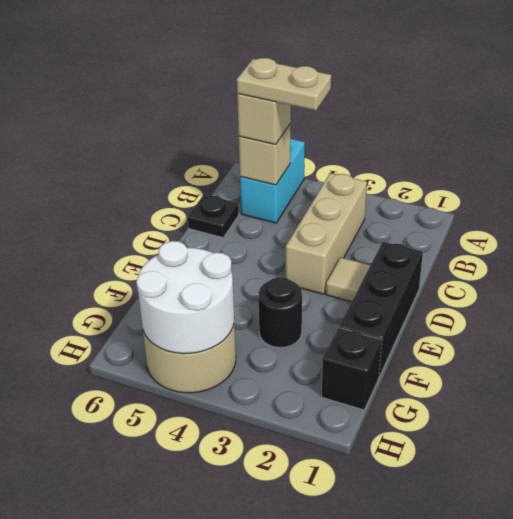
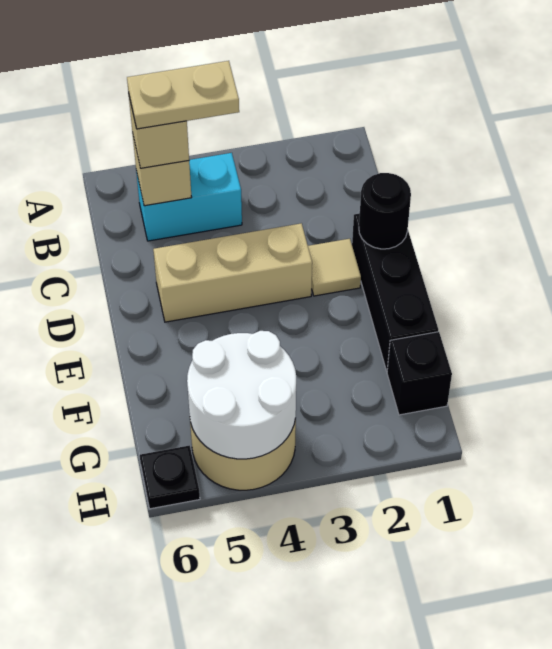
cyan 1x2 brick [240,138,305,223] -> cyan 1x2 brick turned to [136,153,242,241]
tan 1x3 brick [286,173,367,294] -> tan 1x3 brick turned to [153,223,312,322]
black 1x1 plate [188,195,239,238] -> black 1x1 plate moved to [140,445,200,509]
black 1x1 round brick [258,277,302,348] -> black 1x1 round brick moved to [359,173,411,249]

